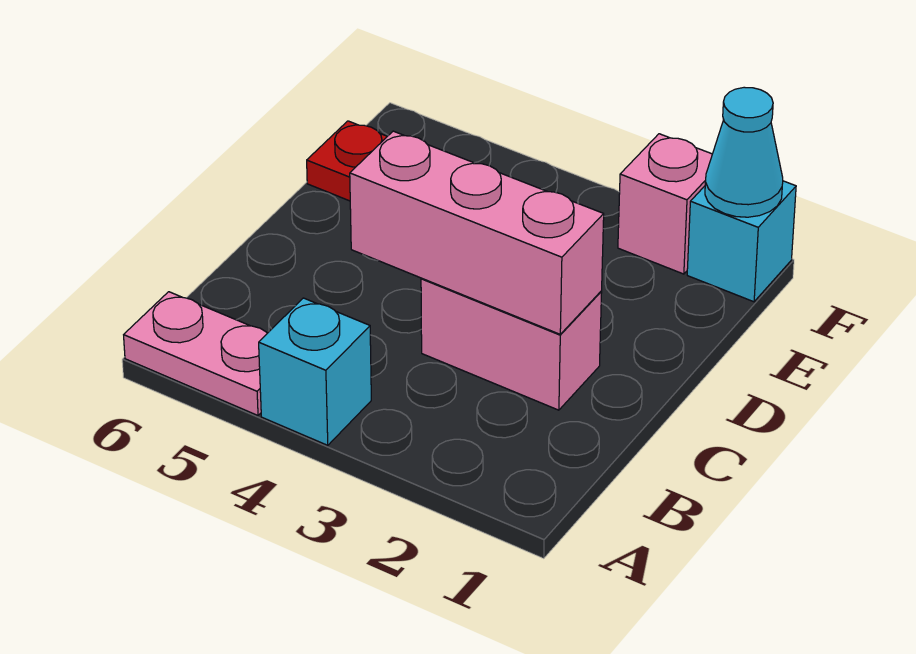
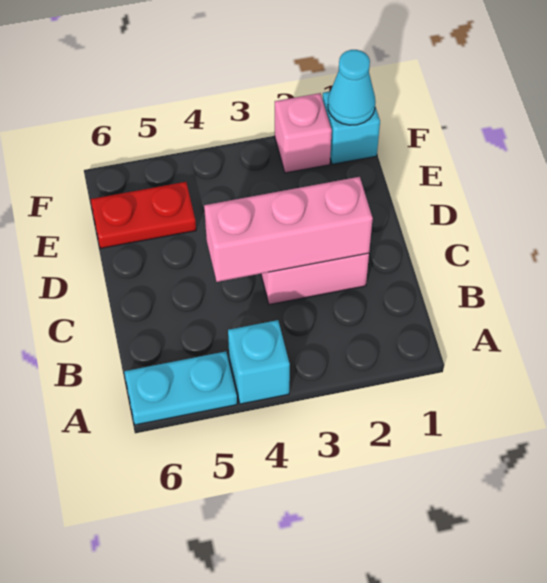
pink 1x2 plate [124,292,267,415] -> cyan 1x2 plate [124,351,237,425]

